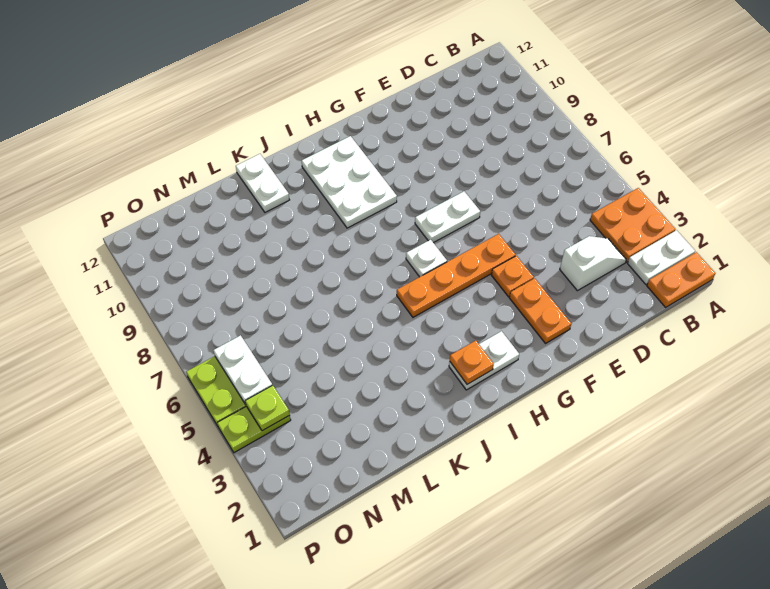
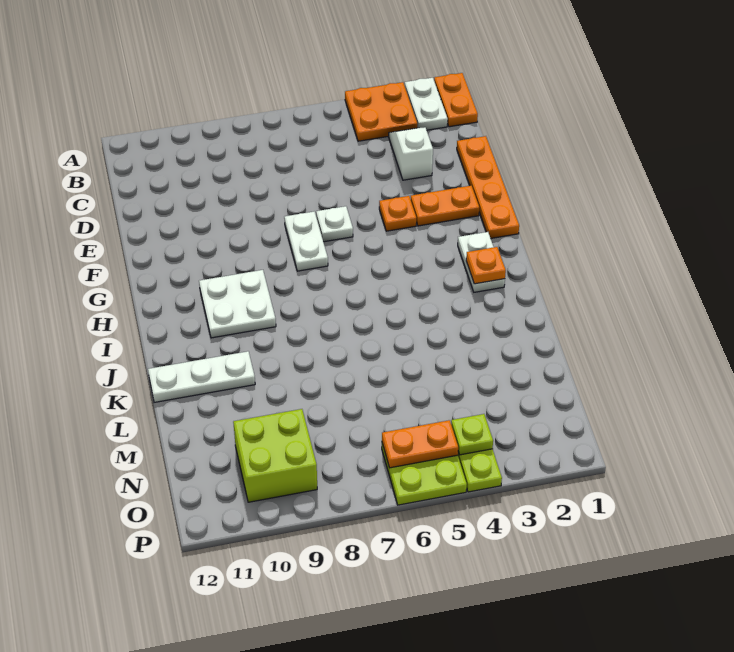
orange 1x4 plate [397,234,516,317] -> orange 1x4 plate moved to [457,136,519,238]
white 1x1 plate [406,240,447,277] -> white 1x1 plate moved to [316,206,353,242]
white 2x3 plate [302,136,397,228] -> white 2x2 plate [199,270,276,338]
white 1x2 plate [236,154,289,212] -> white 1x3 plate [148,351,255,402]
none -> lime 2x2 brick [233,409,317,502]
white 1x2 plate [213,335,272,404] -> orange 1x2 plate [382,420,458,468]

